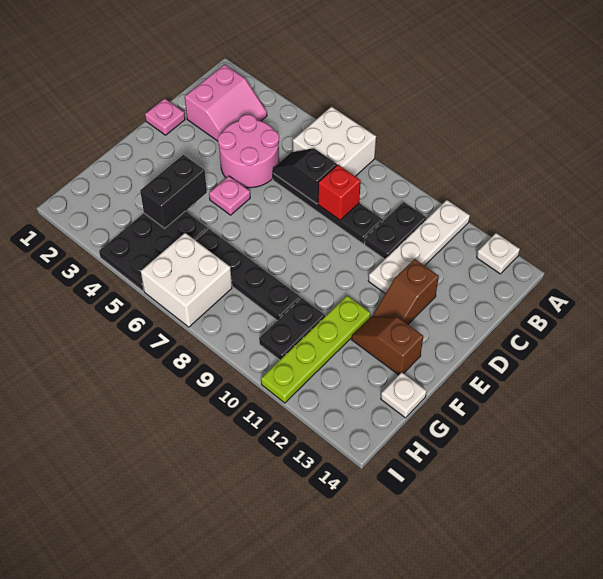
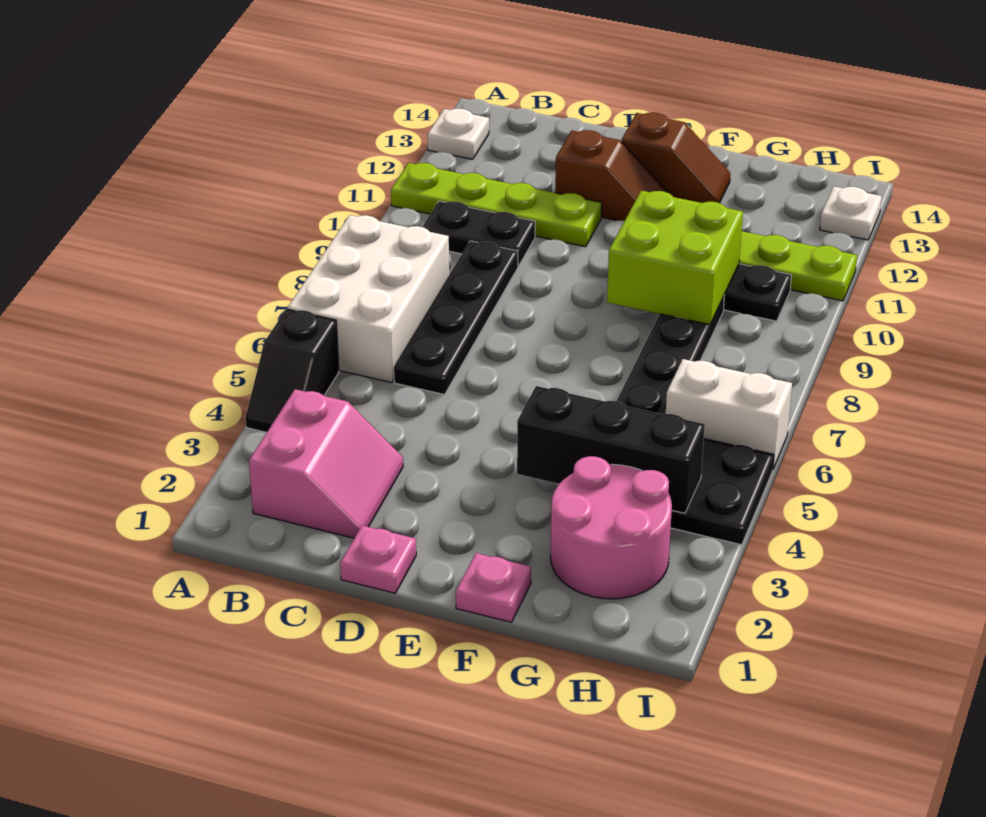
white 2x2 brick [293,107,376,176] -> white 2x3 brick [288,215,449,383]
white 1x4 plate [368,200,470,294] -> lime 1x4 plate [391,163,602,247]
pink 2x2 slope [185,65,267,141] -> pink 2x2 slope turned to [249,389,403,538]
pink 2x2 round brick [218,115,279,188] -> pink 2x2 round brick moved to [551,456,672,599]
black 1x2 slope [273,148,337,204] -> black 1x2 slope moved to [245,309,339,432]
red 1x1 brick [318,165,361,220] -> none
pink 1x1 plate [209,176,250,215] -> pink 1x1 plate moved to [456,553,531,622]
black 1x2 brick [140,155,207,228] -> black 1x3 brick [517,386,705,513]
none -> lime 2x2 brick [607,191,743,325]
brown 1x2 slope [351,316,423,375] -> brown 1x2 slope turned to [622,113,730,203]
white 1x1 plate [381,372,427,418] -> white 1x1 plate moved to [820,186,882,240]
white 2x2 brick [141,233,232,327] -> white 1x2 brick [666,359,792,469]

